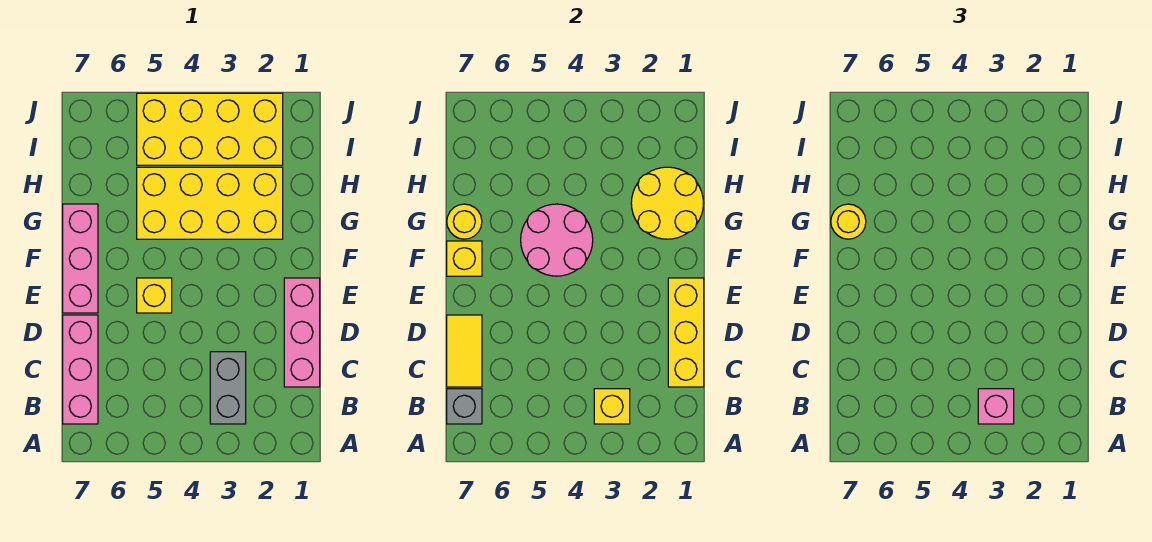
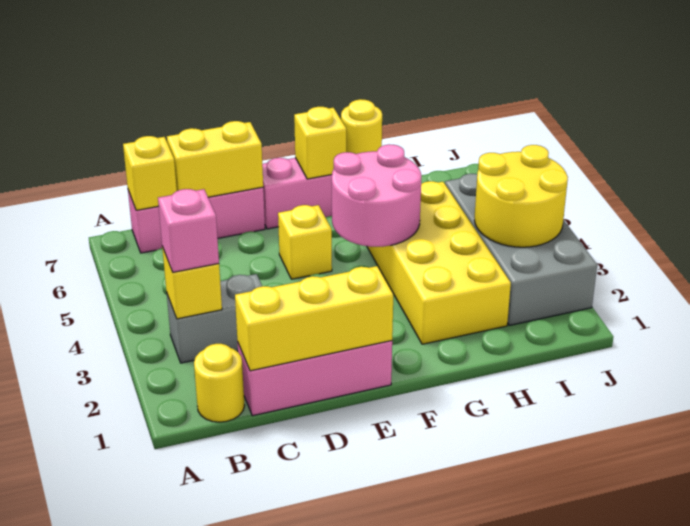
grey 1x1 brick [447,389,482,424] -> yellow 1x1 brick [123,136,177,210]
yellow 1x2 tile [447,315,482,387] -> yellow 1x2 brick [167,121,263,197]
yellow 2x2 round brick [631,167,703,239] -> yellow 2x2 round brick moved to [474,145,568,247]
yellow 1x1 round brick [831,204,866,239] -> yellow 1x1 round brick moved to [194,344,245,422]
yellow 2x4 brick [137,93,283,165] -> grey 2x4 brick [445,174,597,325]

